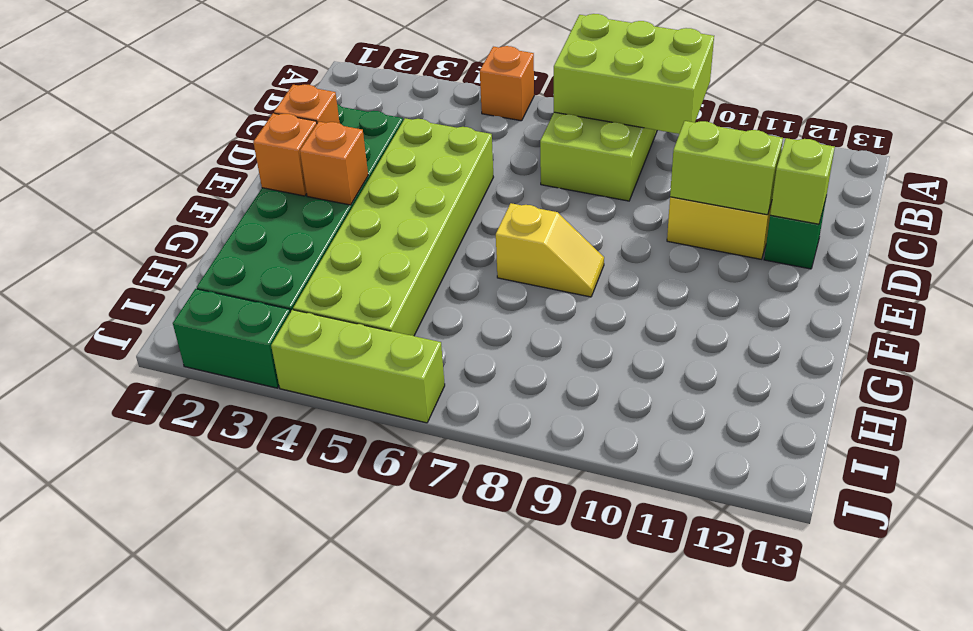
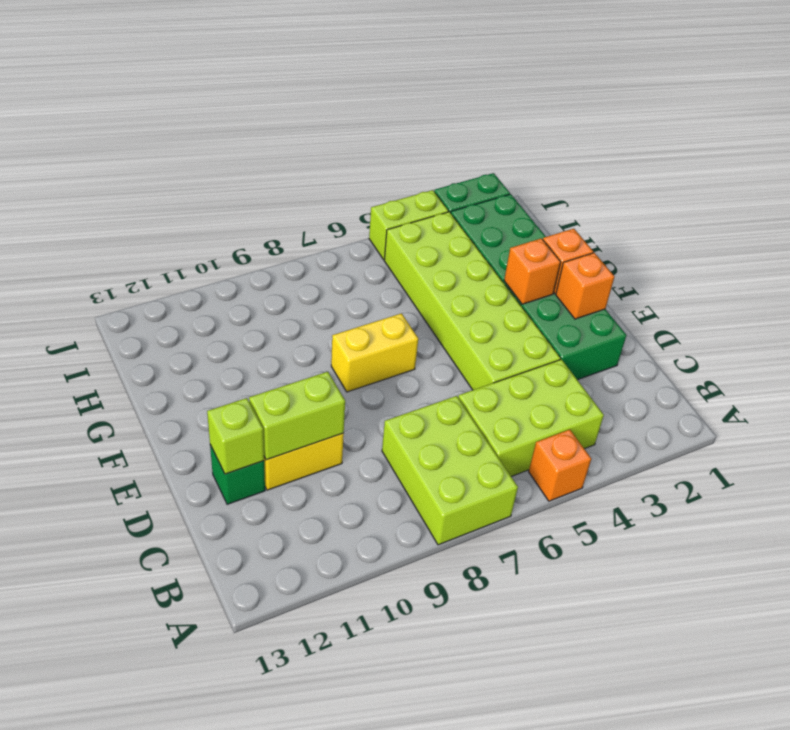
lime 2x3 brick [554,14,714,134] -> lime 2x3 brick moved to [458,359,604,476]
yellow 1x2 slope [496,203,604,297] -> yellow 1x2 brick [331,313,418,392]
lime 1x3 brick [271,310,445,423] -> lime 1x2 brick [369,190,448,260]

